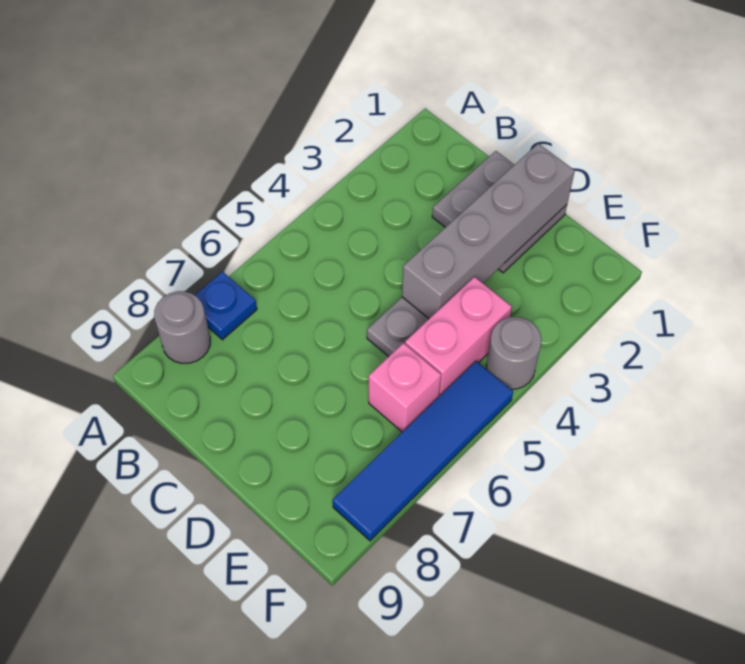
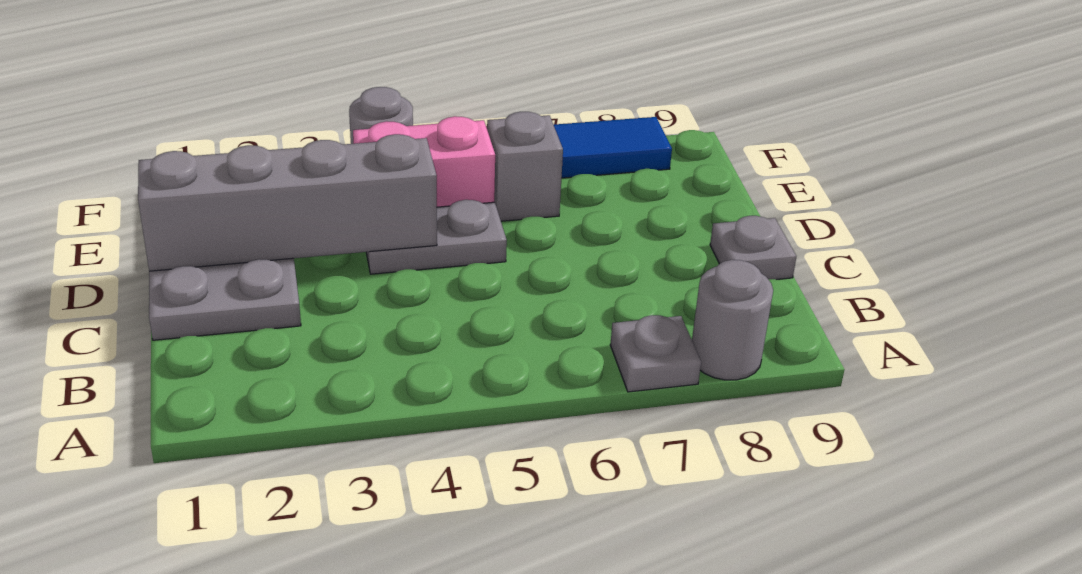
blue 1x1 plate [195,272,257,340] -> grey 1x1 plate [610,315,701,392]
none -> grey 1x1 plate [710,216,796,280]
pink 1x1 brick [369,343,441,432] -> grey 1x1 brick [487,112,563,221]

